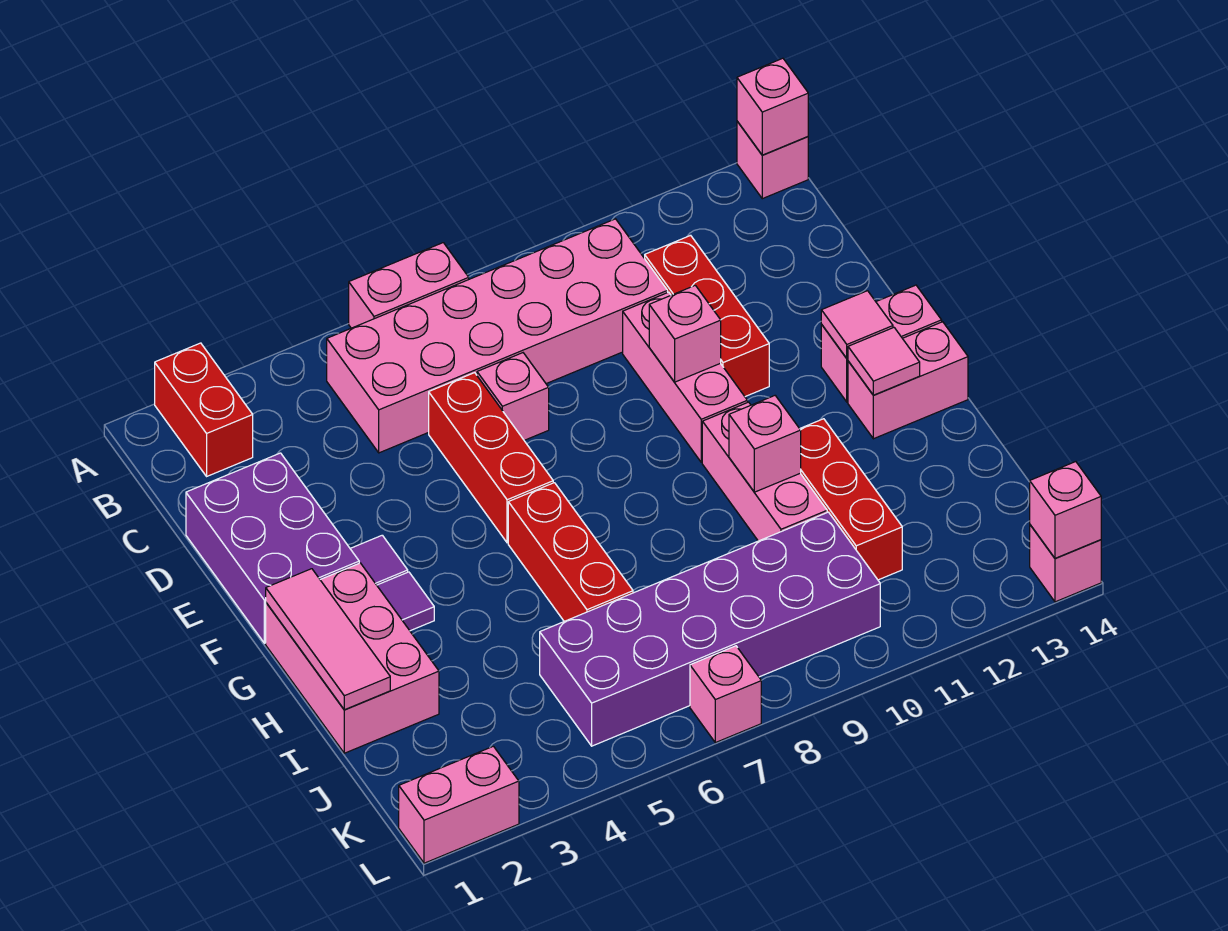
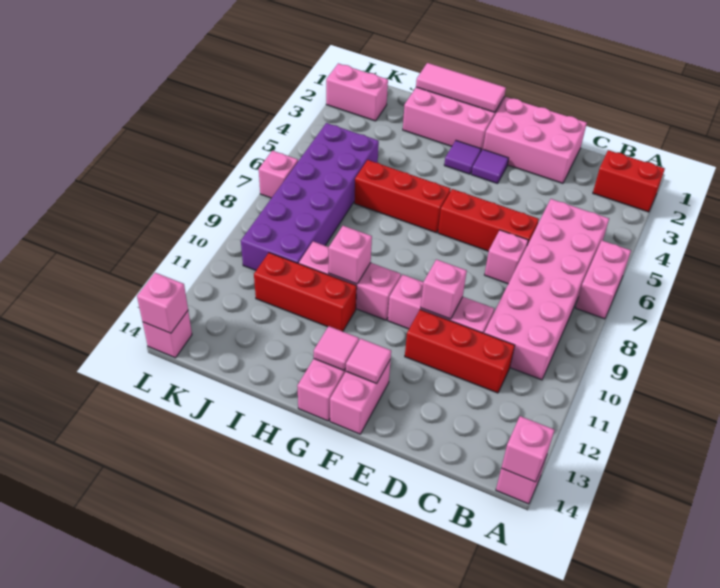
purple 2x3 brick [186,453,359,643] -> pink 2x3 brick [483,97,587,183]
pink 1x2 brick [399,746,519,863] -> pink 1x2 brick turned to [326,63,388,121]

